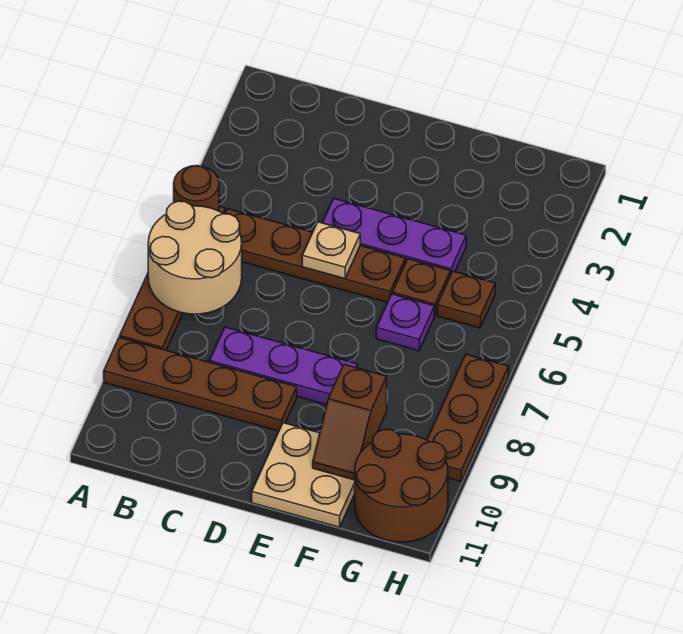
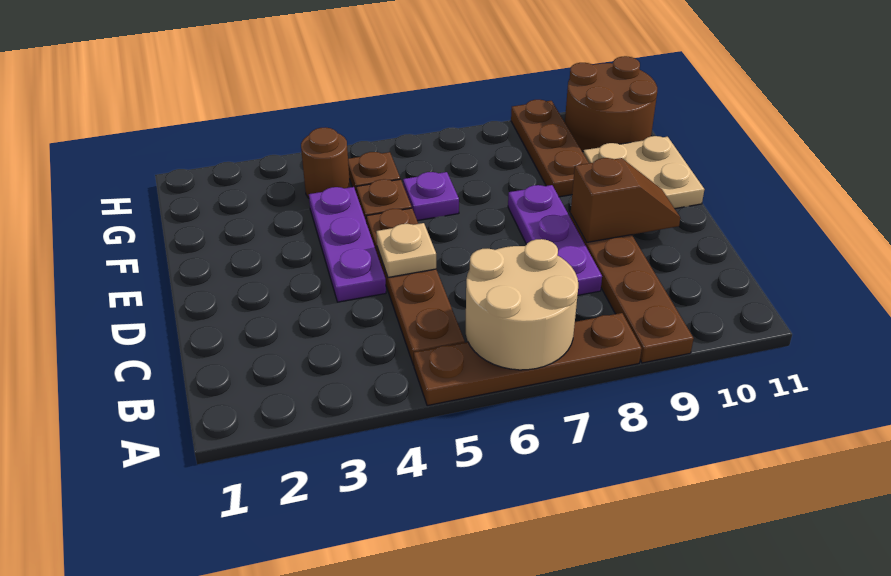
brown 1x1 round brick [174,166,219,211] -> brown 1x1 round brick moved to [301,128,350,198]
brown 1x2 slope [313,364,387,480] -> brown 1x2 slope moved to [571,158,680,242]
brown 1x3 plate [427,354,509,482] -> brown 1x3 plate turned to [511,100,589,197]

